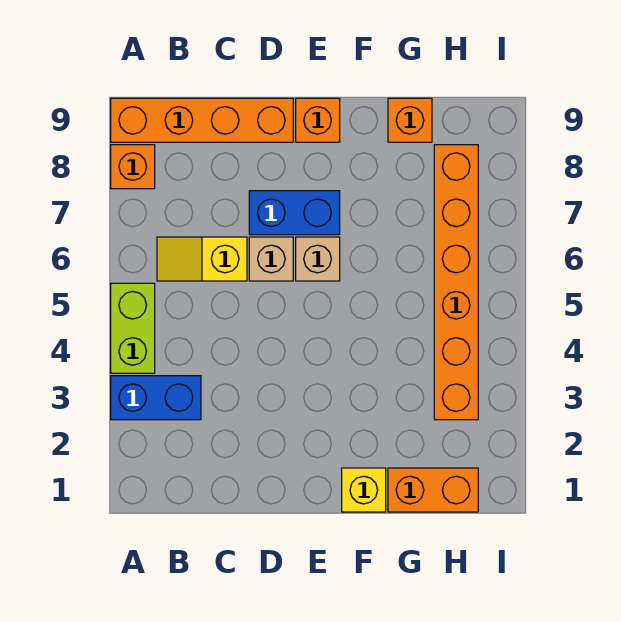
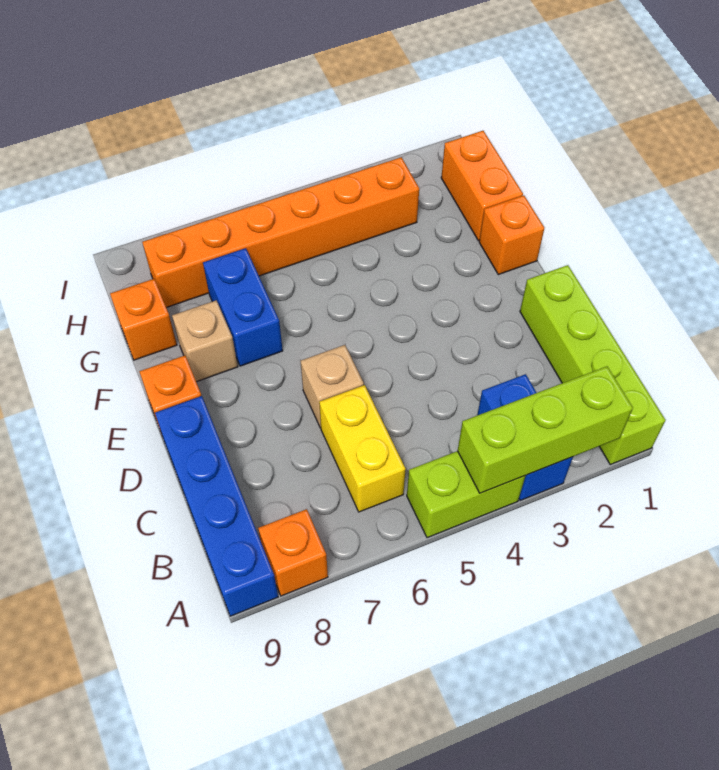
none -> lime 1x4 brick [520,265,665,464]
none -> lime 1x3 brick [458,366,633,493]
orange 1x4 brick [111,98,293,142] -> blue 1x4 brick [155,396,278,616]
yellow 1x2 slope [157,237,247,281] -> yellow 1x2 brick [319,385,406,512]
blue 1x2 brick [249,191,340,235] -> blue 1x2 brick moved to [203,248,283,366]
tan 1x1 brick [296,237,340,281] -> tan 1x1 brick moved to [172,300,238,382]
yellow 1x1 brick [342,468,386,512] -> orange 1x1 brick [479,195,544,275]

